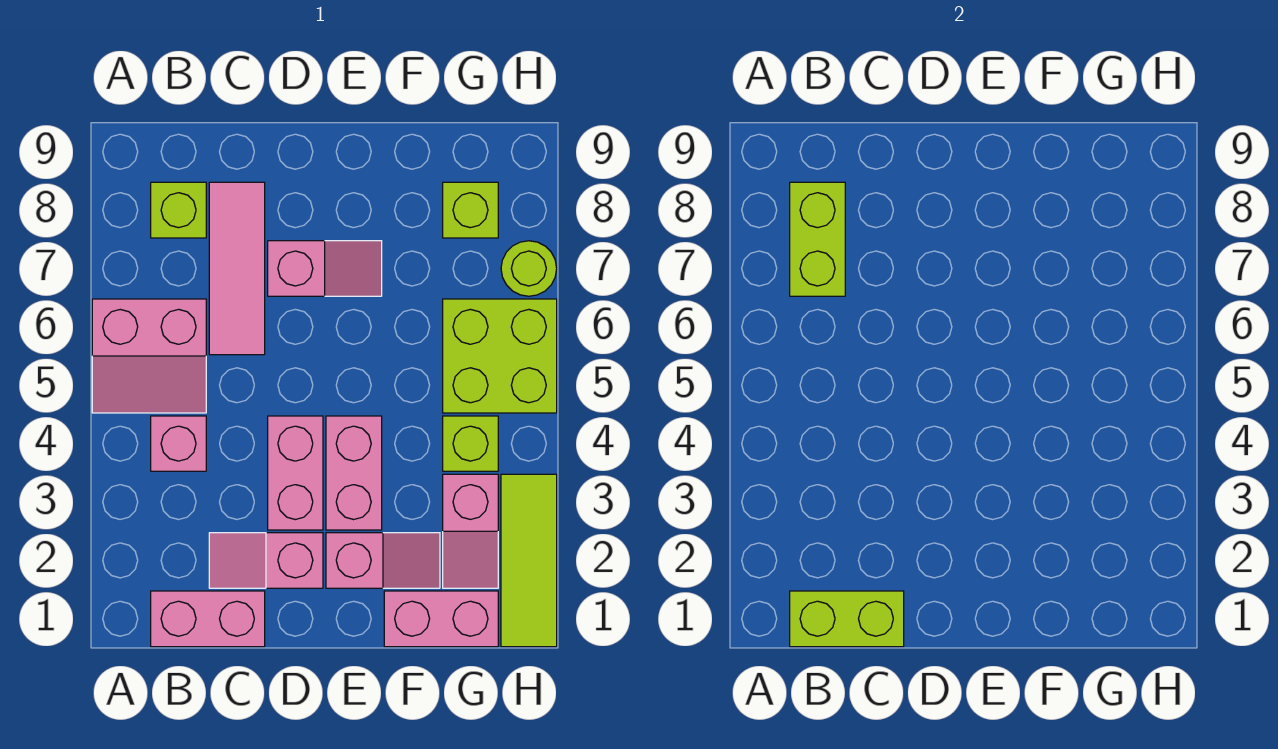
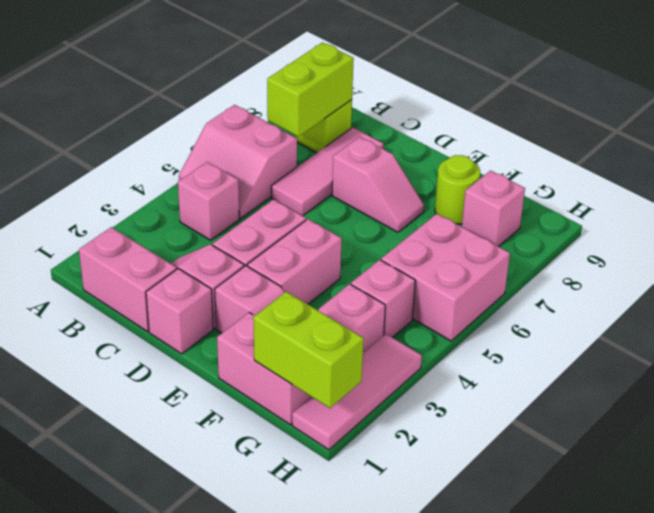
lime 1x2 brick [790,591,904,647] -> lime 1x2 brick moved to [253,292,364,408]
none -> pink 1x1 brick [146,269,213,354]
lime 1x1 brick [443,416,498,471] -> pink 1x1 brick [351,260,415,338]
lime 2x2 brick [443,299,557,413] -> pink 2x2 brick [381,214,510,341]
lime 1x1 brick [443,182,498,238] -> pink 1x1 brick [462,171,525,247]
lime 1x3 tile [501,474,557,647] -> pink 1x3 tile [292,334,422,450]
lime 1x1 round brick [501,241,557,296] -> lime 1x1 round brick moved to [435,155,480,224]

